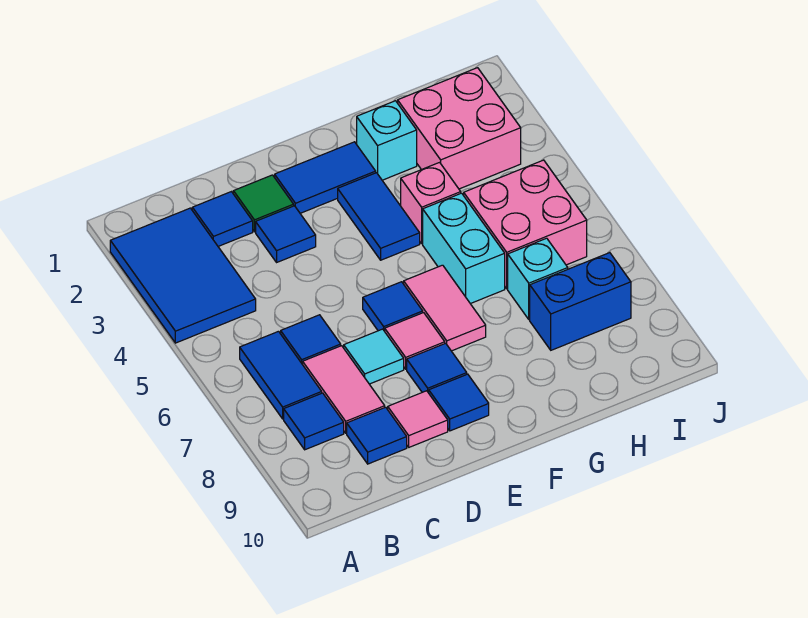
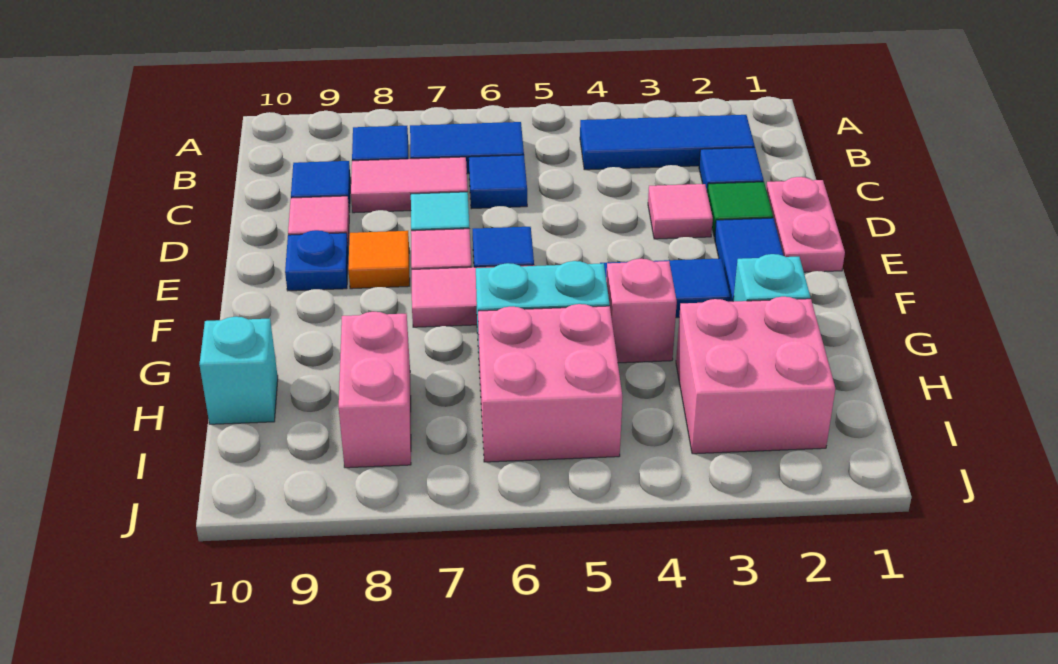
blue 2x3 tile [110,208,256,343] -> blue 1x3 tile [580,115,755,170]
none -> pink 1x2 plate [766,177,845,272]
blue 1x1 tile [256,206,316,262] -> pink 1x1 tile [648,184,713,239]
blue 1x1 tile [407,343,467,393] -> orange 1x1 tile [348,231,410,289]
blue 1x1 tile [429,374,489,431] -> blue 1x1 plate [285,230,348,291]
cyan 1x1 brick [508,238,568,320] -> cyan 1x1 brick moved to [199,317,278,424]
blue 1x2 brick [530,253,631,350] -> pink 1x2 brick [339,312,411,468]

